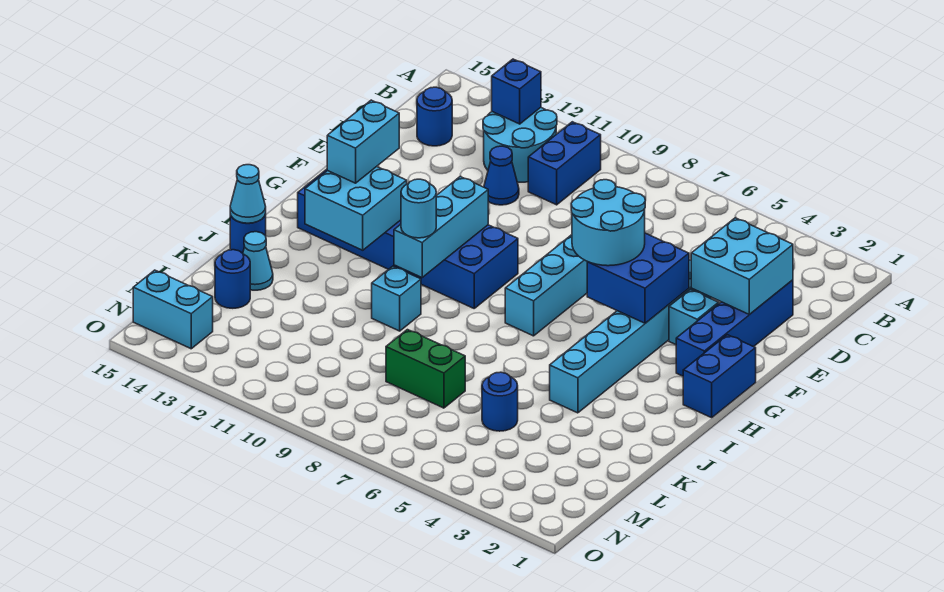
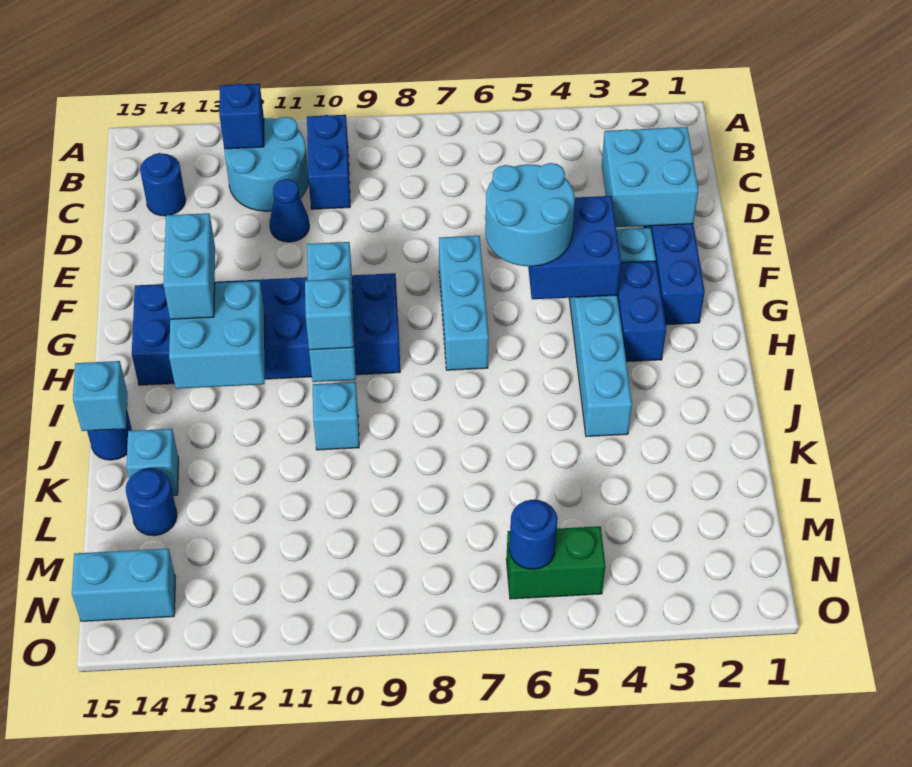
blue 1x2 brick [683,335,756,418] -> blue 1x2 brick moved to [617,261,666,362]
cyan 1x1 round brick [401,179,436,238] -> cyan 1x1 brick [305,279,353,350]
cyan 1x1 cone [230,165,266,223] -> cyan 1x1 brick [73,361,128,431]
cyan 1x1 cone [243,232,273,290] -> cyan 1x1 brick [126,429,179,495]
blue 1x1 round brick [482,372,518,431] -> blue 1x1 round brick moved to [509,500,558,569]
green 1x2 brick [386,330,465,408] -> green 1x2 brick moved to [506,526,605,599]

